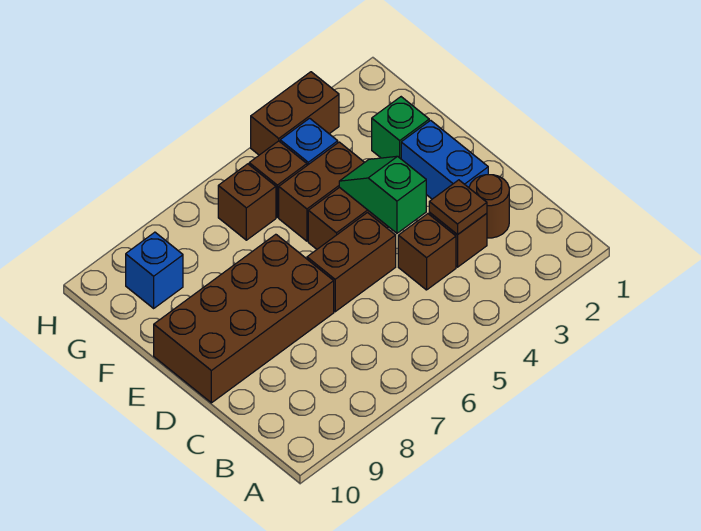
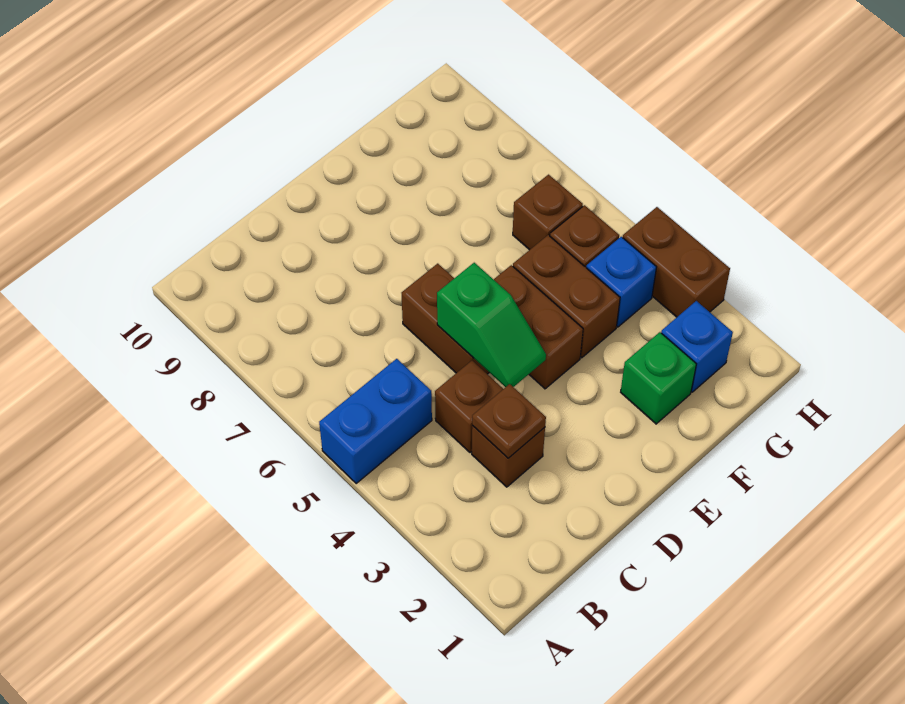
brown 1x1 round brick [469,175,509,238] -> none
blue 1x2 brick [401,120,488,199] -> blue 1x2 brick moved to [319,359,432,483]
green 1x2 slope [339,156,426,233] -> green 1x2 slope turned to [437,263,546,387]
brown 2x4 brick [154,234,334,403] -> none
blue 1x1 brick [126,232,183,308] -> blue 1x1 brick moved to [661,301,733,392]

